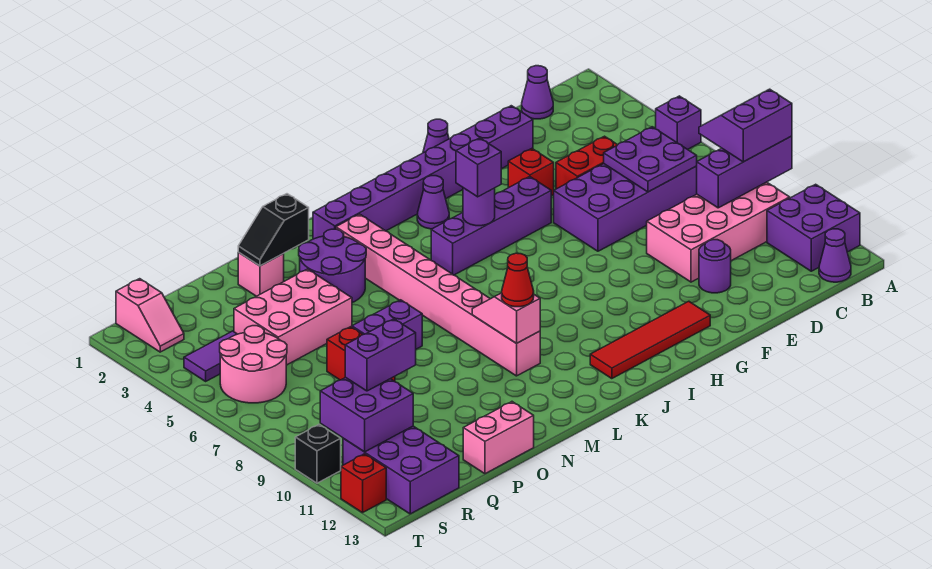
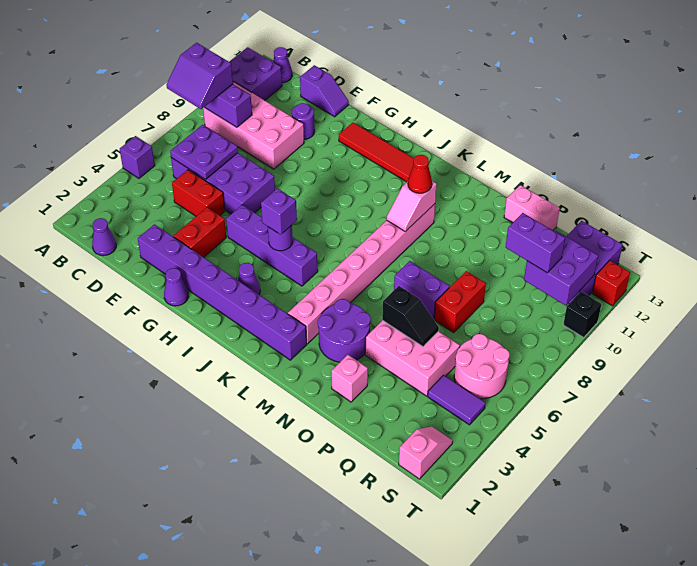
none -> purple 1x2 slope [300,65,349,117]
red 1x1 brick [508,149,554,196] -> red 1x2 brick [173,207,226,257]
black 1x2 slope [238,194,309,266] -> black 1x2 slope moved to [382,286,439,347]

